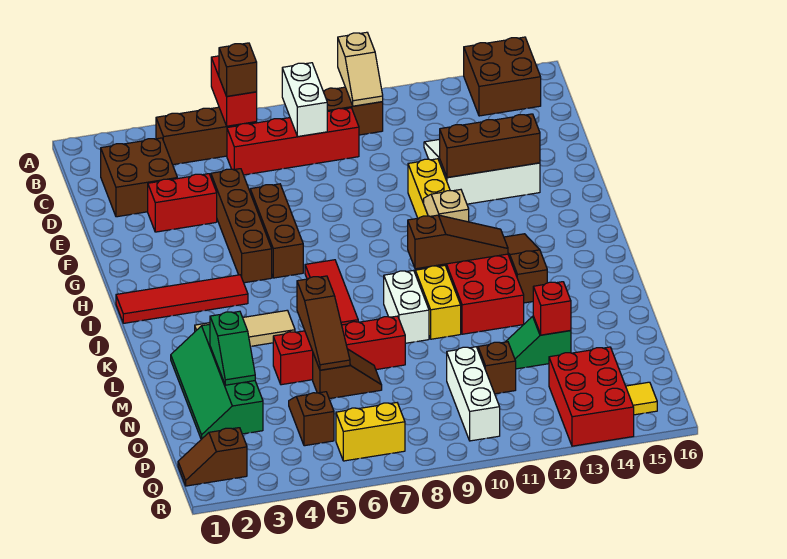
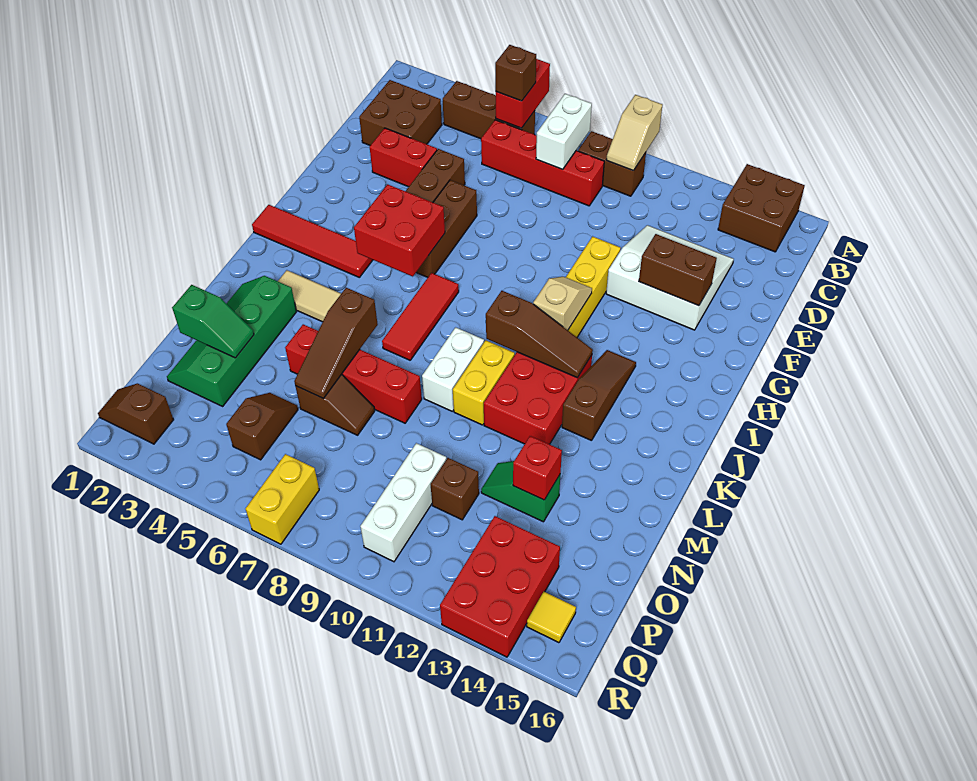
brown 1x3 brick [440,114,540,178] -> brown 1x2 brick [639,234,717,306]
none -> red 2x2 brick [354,184,445,277]
green 1x2 slope [210,311,255,385] -> green 1x2 slope turned to [172,285,254,358]
yellow 1x2 brick [336,403,405,461] -> yellow 1x2 brick turned to [245,454,319,544]

